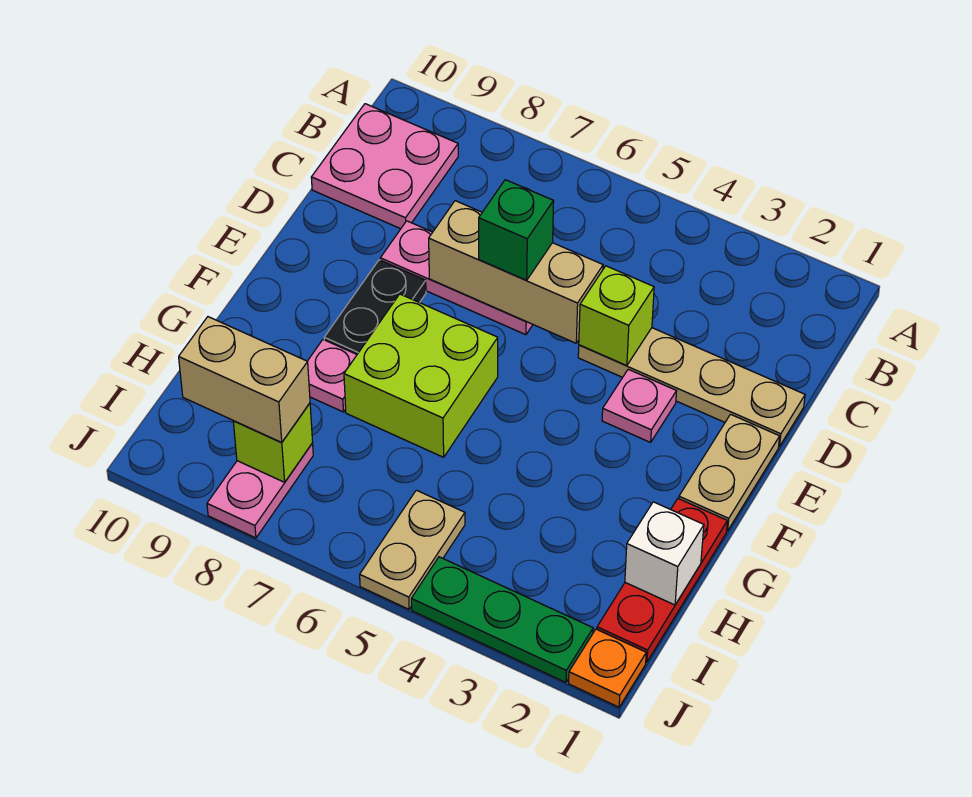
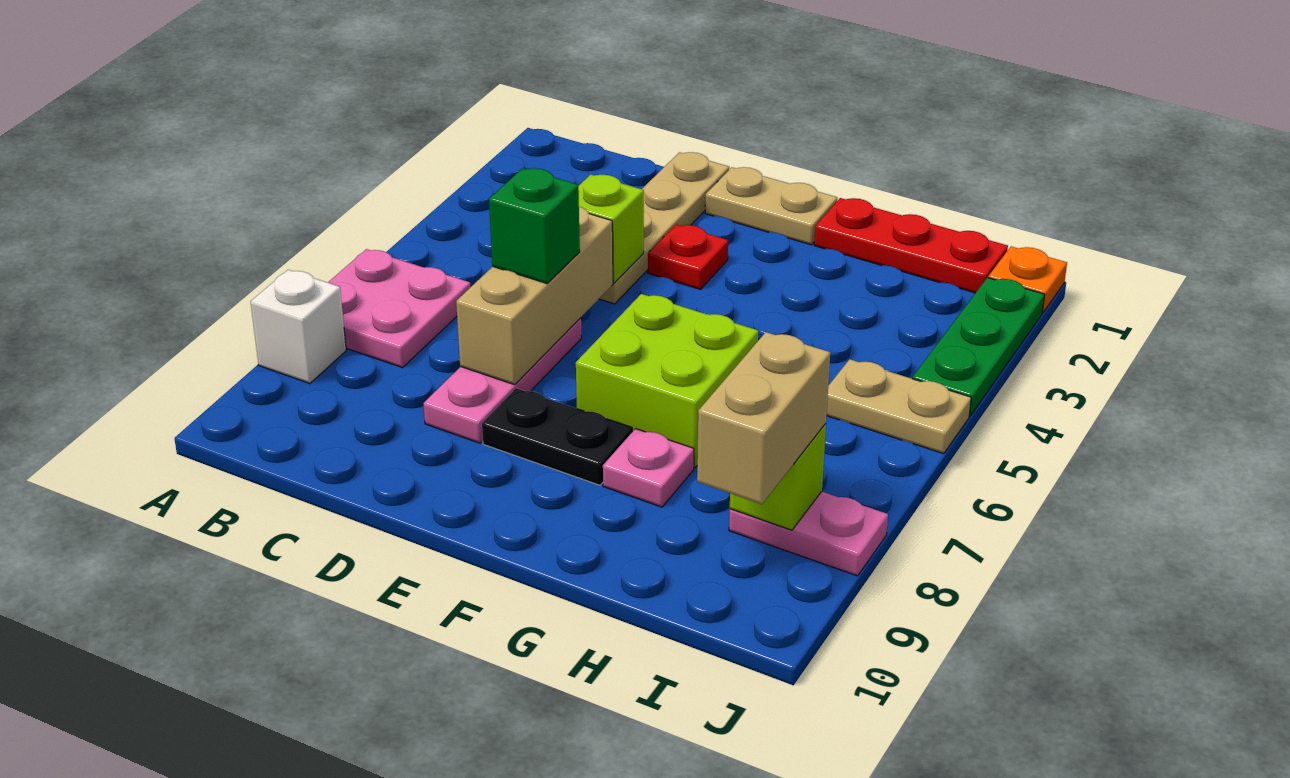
pink 2x2 plate [311,104,458,229] -> pink 2x2 plate moved to [328,249,470,368]
pink 1x1 plate [602,369,676,442] -> red 1x1 plate [648,225,728,289]
white 1x1 brick [625,502,704,605] -> white 1x1 brick moved to [250,270,346,383]

